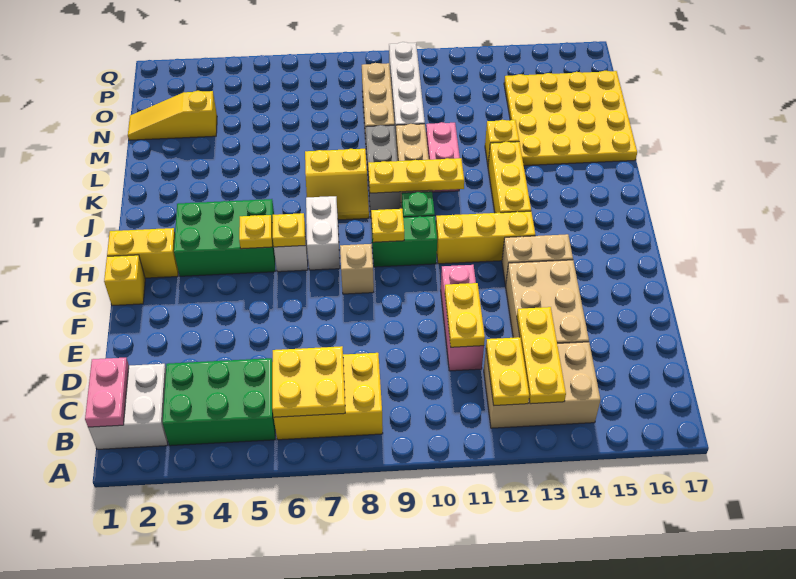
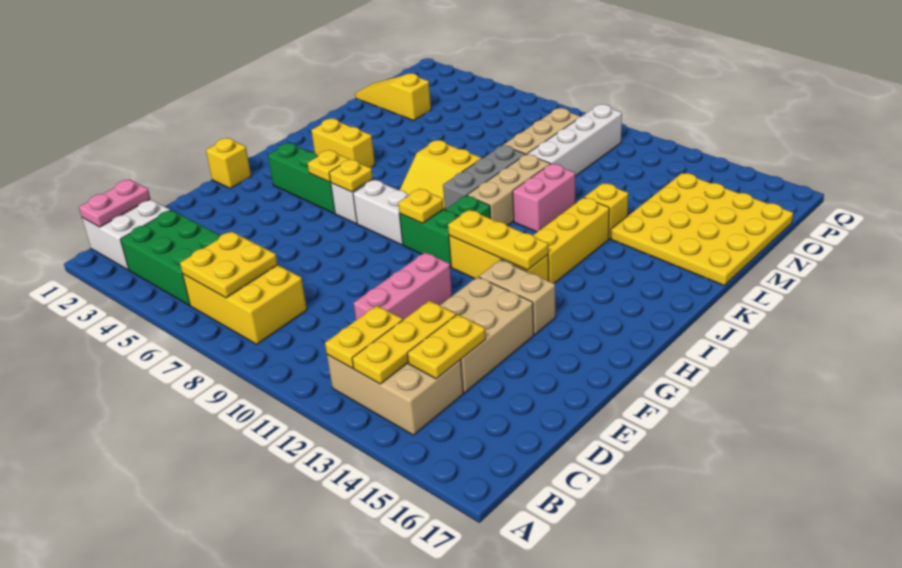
yellow 1x2 plate [445,283,485,347] -> yellow 1x2 plate moved to [407,314,486,379]
tan 1x1 brick [340,244,374,294] -> none
yellow 1x2 brick [107,228,178,278] -> yellow 1x2 brick moved to [311,119,375,168]
green 2x3 brick [174,199,275,276] -> green 1x3 brick [268,143,335,213]
white 1x2 brick [306,196,340,270] -> white 1x2 brick turned to [353,180,409,245]
yellow 1x3 plate [368,158,464,193] -> yellow 1x3 plate moved to [448,210,548,270]

